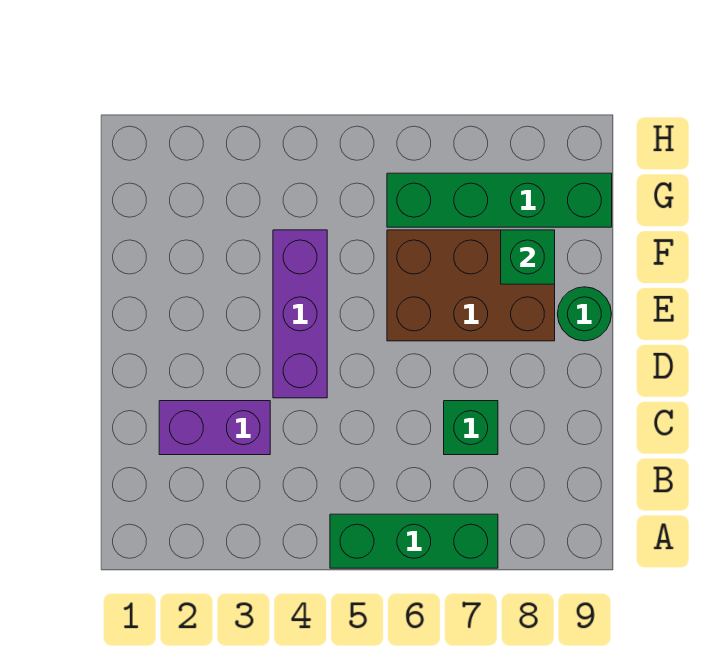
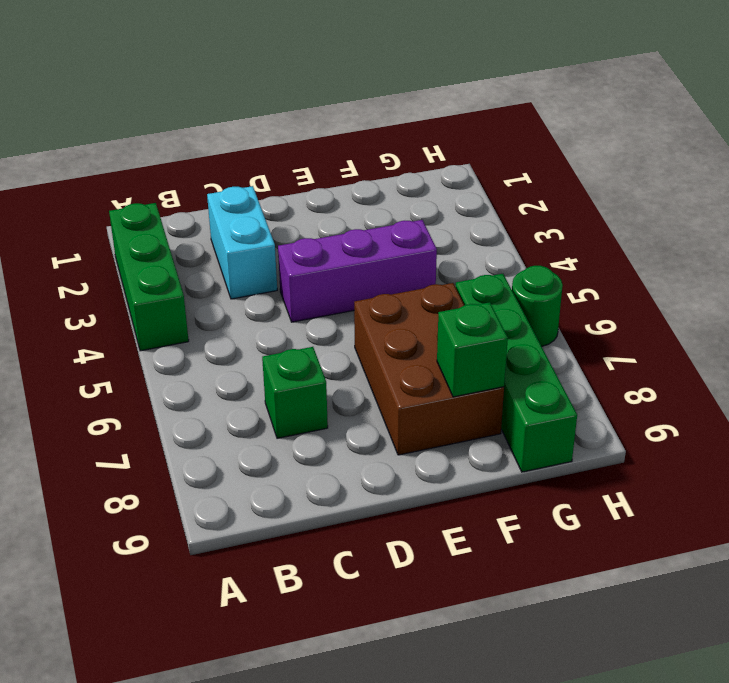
green 1x3 brick [330,514,498,568] -> green 1x3 brick moved to [109,203,189,351]
purple 1x2 brick [159,401,270,455] -> cyan 1x2 brick [207,186,277,299]
green 1x1 round brick [557,287,611,341] -> green 1x1 round brick moved to [512,266,563,347]

